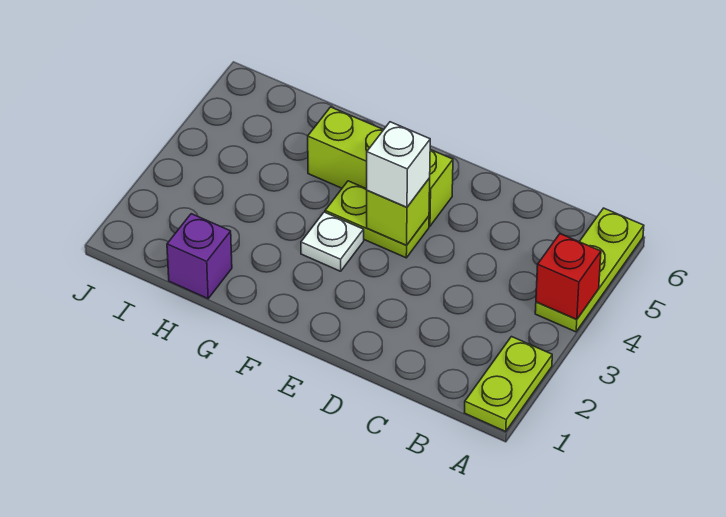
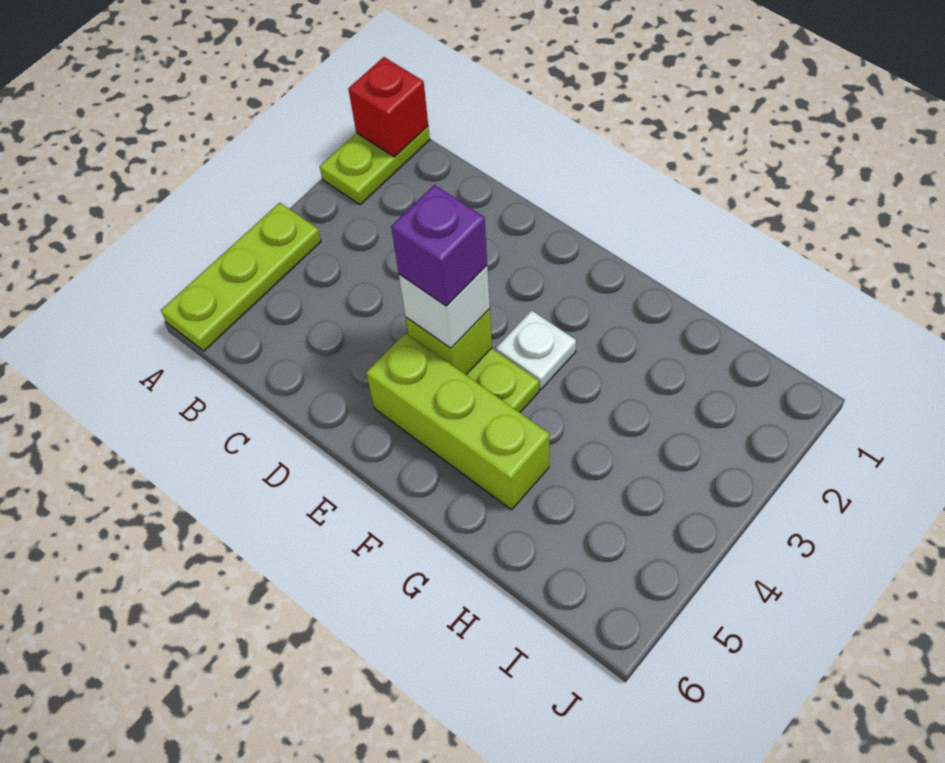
red 1x1 brick [536,234,601,320] -> red 1x1 brick moved to [348,57,428,157]
purple 1x1 brick [167,214,232,299] -> purple 1x1 brick moved to [391,185,487,306]

